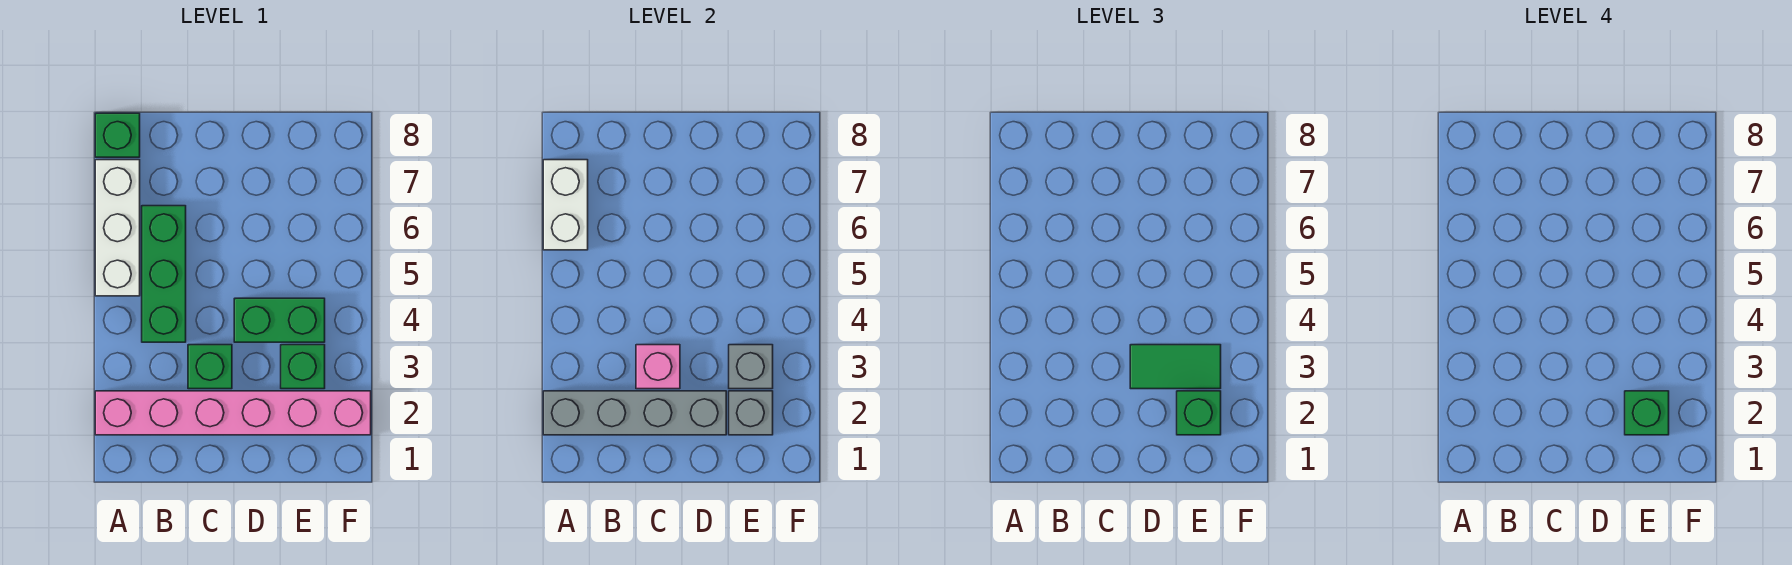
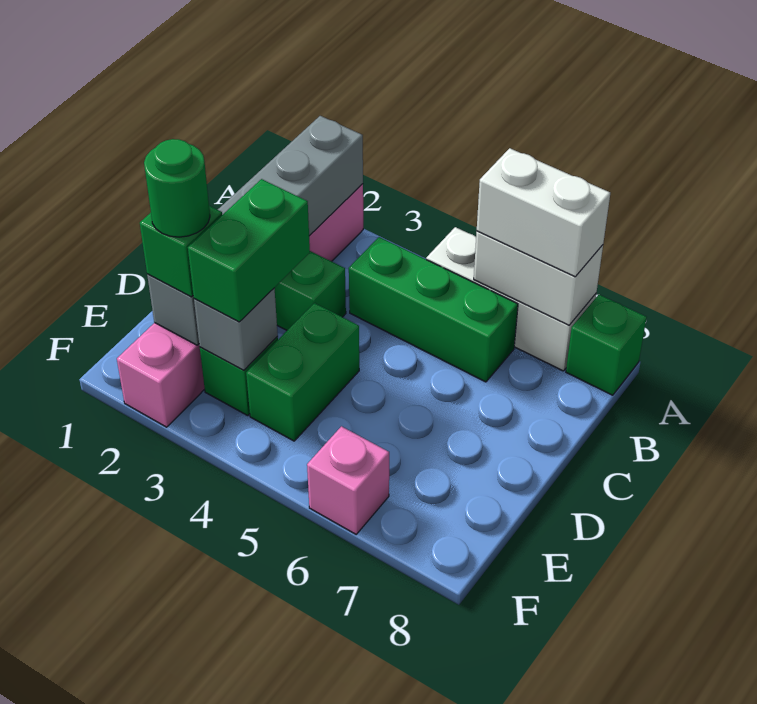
none -> white 1x2 brick [477,148,610,277]
pink 1x1 brick [636,345,680,389] -> pink 1x1 brick moved to [307,426,389,534]
green 1x2 tile [1130,345,1221,389] -> green 1x2 brick [188,179,310,322]
green 1x1 brick [1625,391,1669,435] -> green 1x1 round brick [144,139,210,237]

